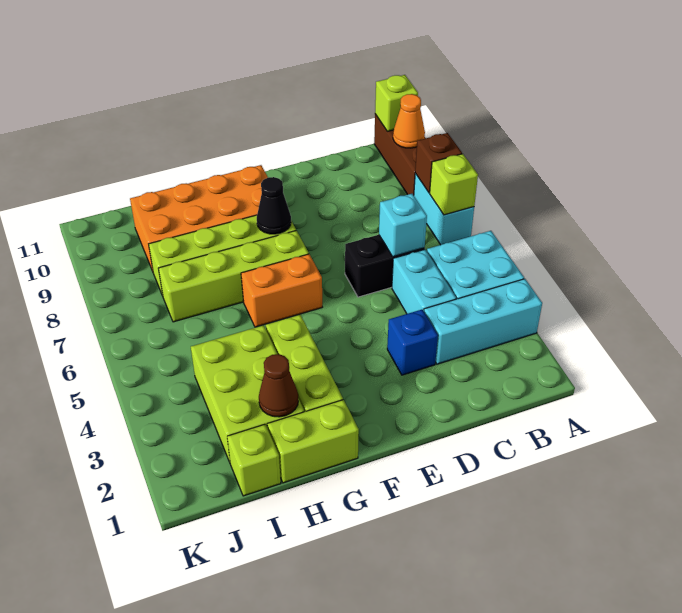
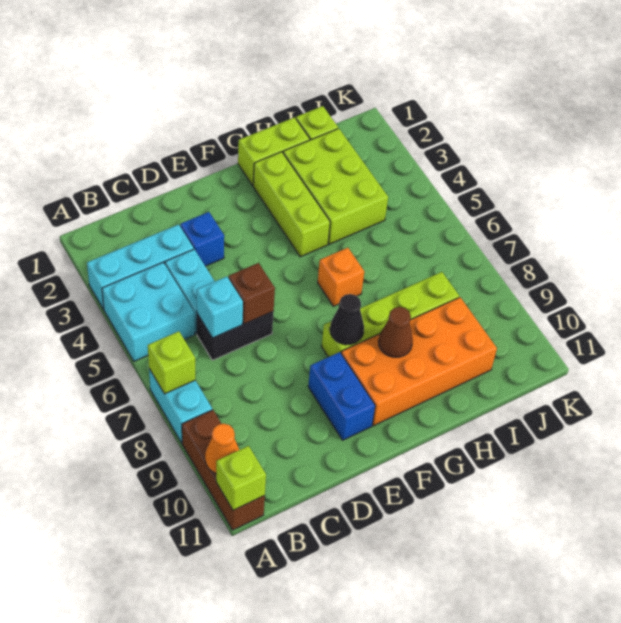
brown 1x1 brick [415,133,462,193] -> brown 1x1 brick moved to [229,263,275,324]
none -> blue 1x2 brick [308,352,375,440]
orange 1x2 brick [241,254,322,327] -> orange 1x1 brick [318,248,364,306]
lime 1x4 brick [158,230,309,322] -> none
brown 1x1 cone [259,354,298,417] -> brown 1x1 cone moved to [379,307,413,357]

